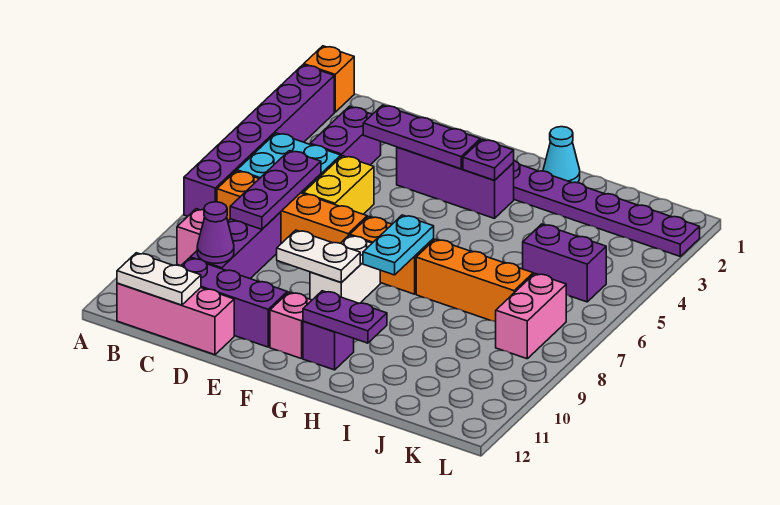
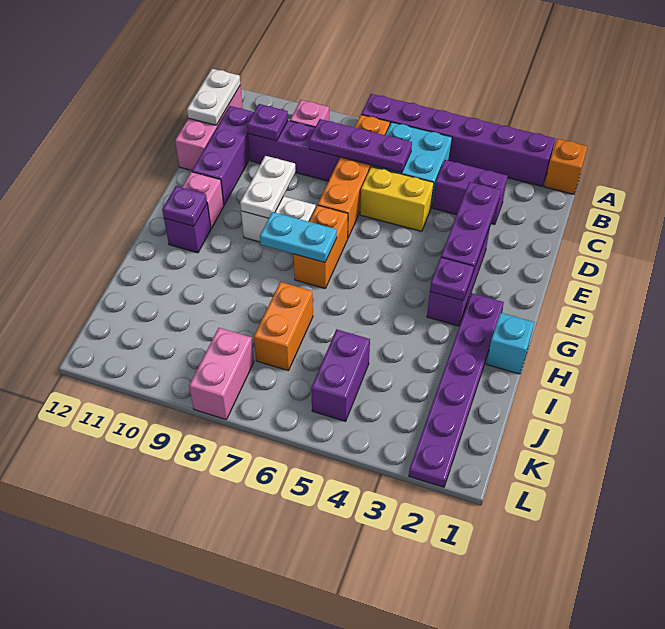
purple 1x1 cone [197,202,234,263] -> purple 1x1 plate [247,104,288,141]
purple 1x2 plate [303,291,387,343] -> purple 1x1 plate [162,186,207,226]
cyan 1x1 cone [543,127,580,183] -> cyan 1x1 brick [486,313,534,374]
orange 1x3 brick [416,239,533,322] -> orange 1x2 brick [254,282,313,371]
pink 1x2 brick [496,274,566,359] -> pink 1x2 brick turned to [189,328,254,420]

